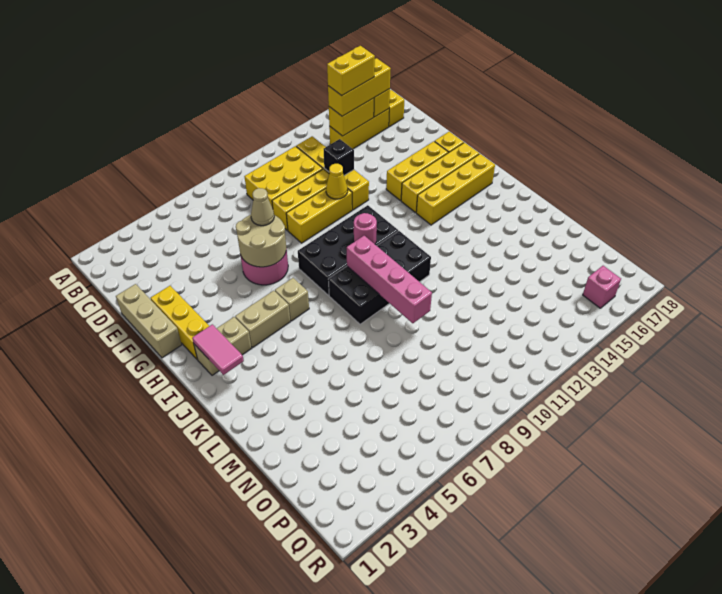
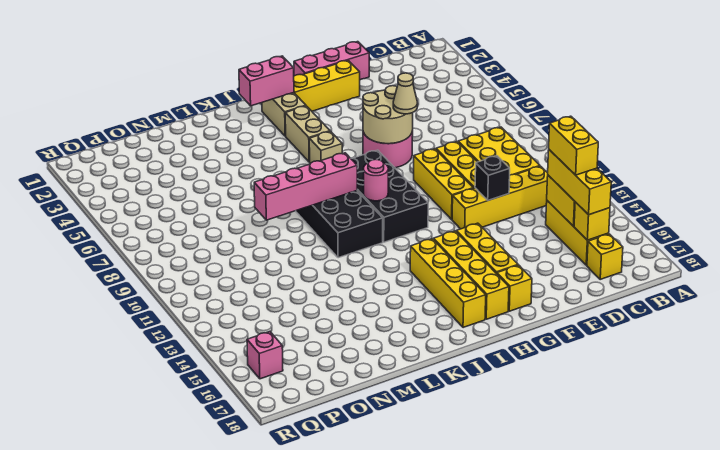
tan 1x3 brick [116,284,182,358] -> pink 1x3 brick [294,42,369,80]
yellow 1x1 cone [326,164,348,199] -> none
pink 1x2 tile [192,324,244,375] -> pink 1x2 brick [239,56,294,106]

